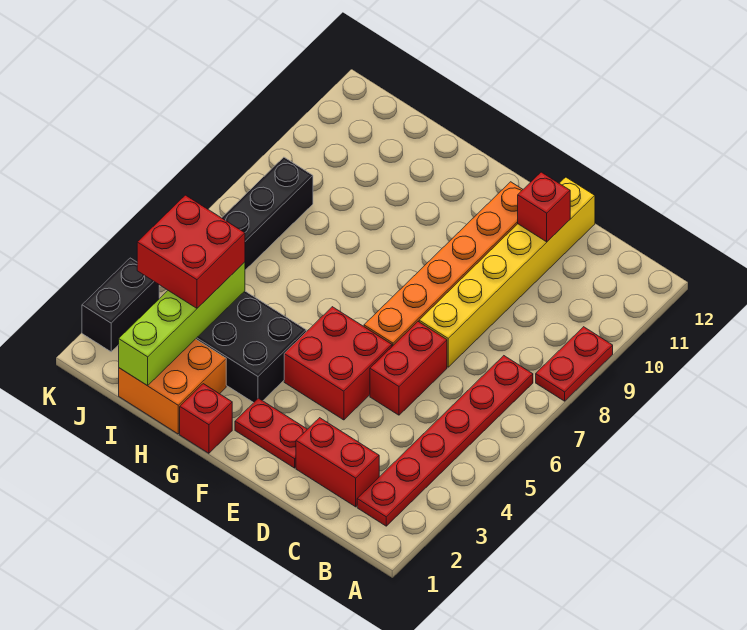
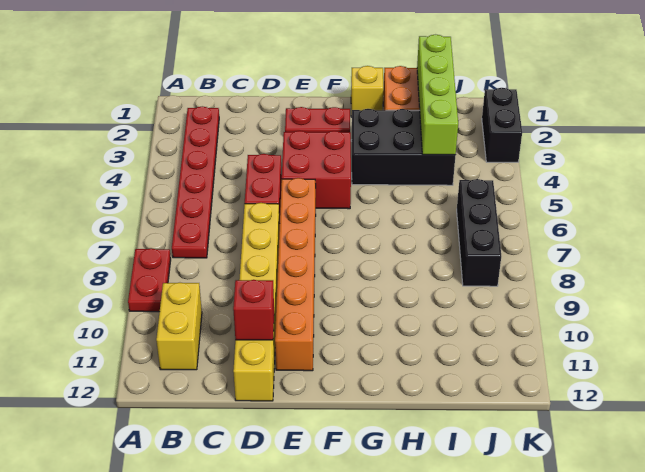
none -> yellow 1x2 brick [156,283,202,370]
red 1x2 brick [296,418,379,507] -> none
red 1x1 brick [180,384,232,453] -> yellow 1x1 brick [351,66,383,117]
red 2x2 brick [137,195,245,308] -> none

